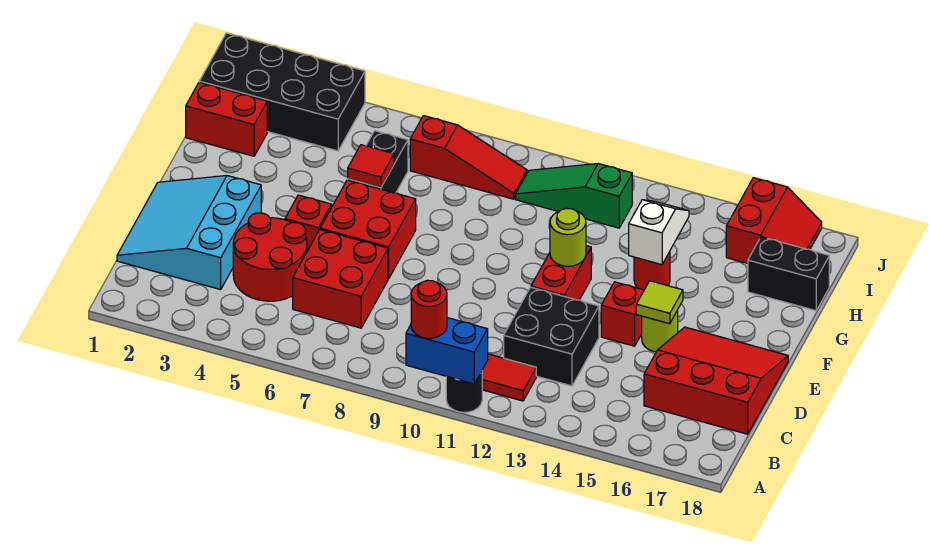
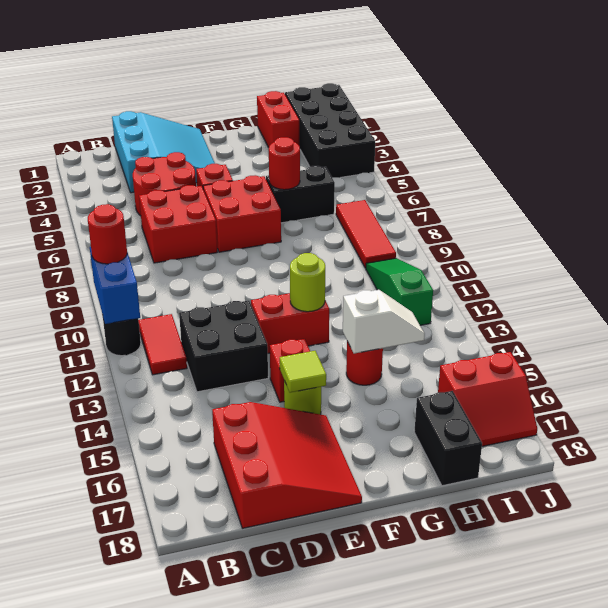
cyan 3x3 slope [117,176,261,289] -> cyan 3x3 slope turned to [112,111,215,193]
red 1x1 tile [348,145,394,188] -> red 1x1 round brick [269,137,300,190]
red 1x3 slope [410,116,527,199] -> red 1x3 tile [336,200,396,268]

